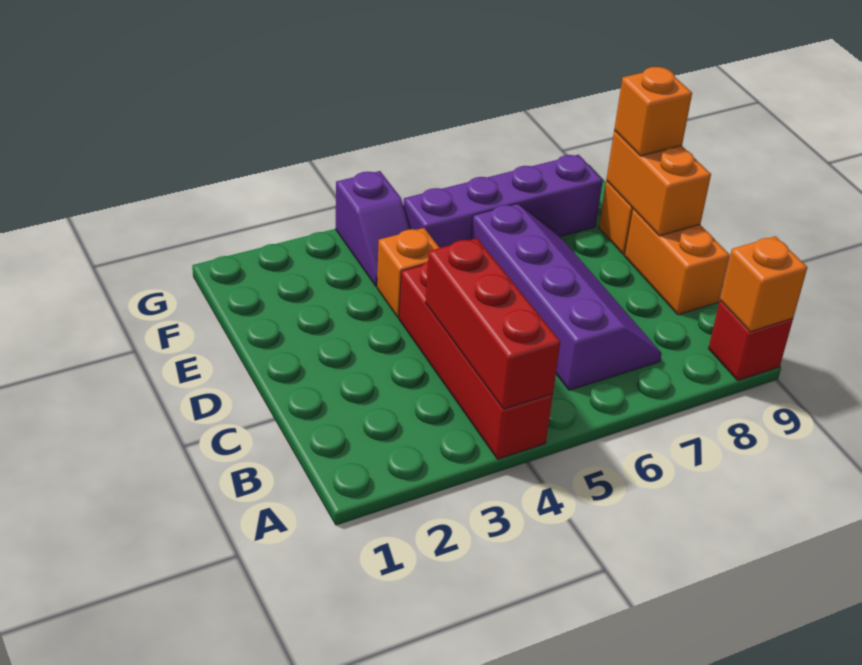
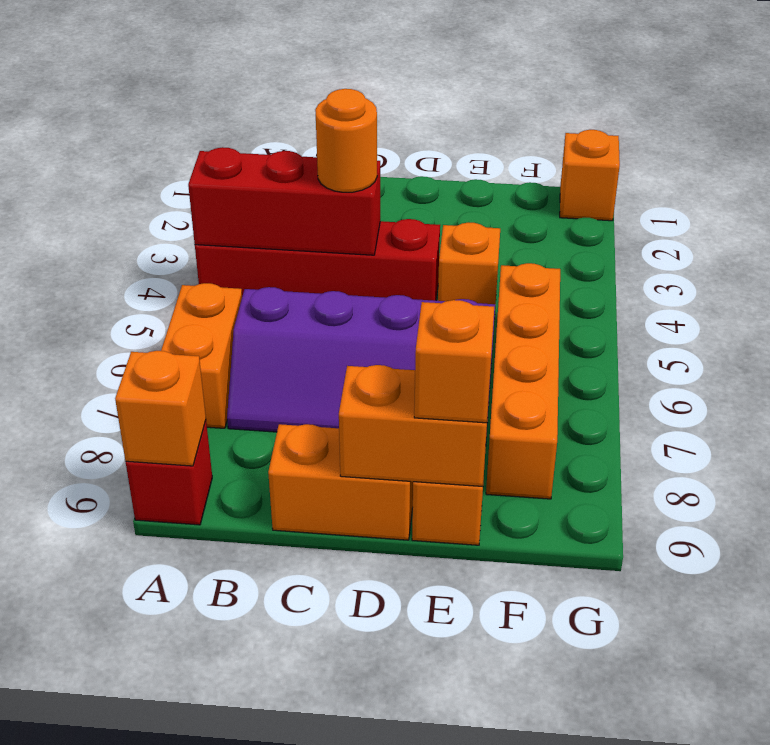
none -> orange 1x2 brick [161,283,242,428]
none -> orange 1x1 round brick [315,89,377,192]
purple 1x2 slope [336,171,410,287] -> none
purple 1x4 brick [404,155,603,248] -> orange 1x4 brick [486,263,560,499]
none -> orange 1x1 brick [560,130,620,221]

